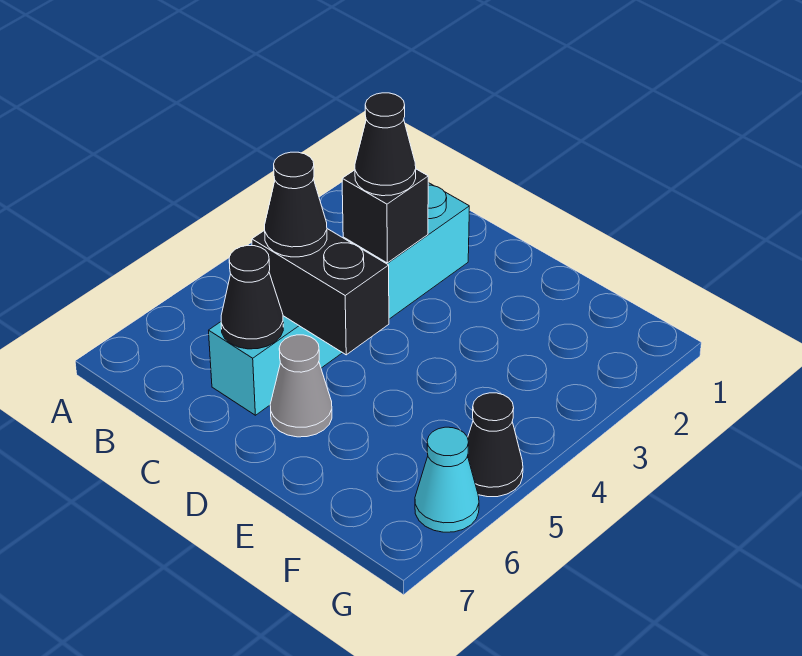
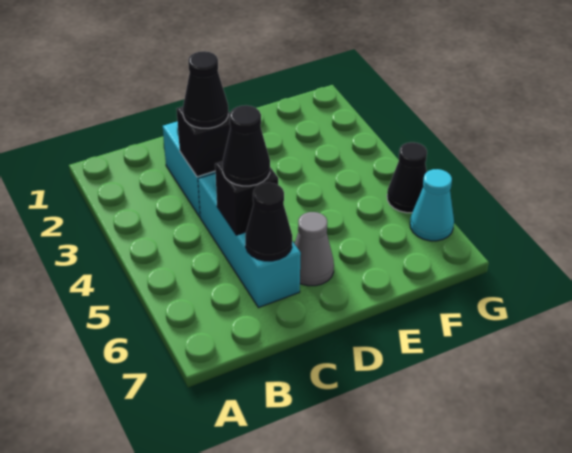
black 1x2 brick [252,229,389,355] -> black 1x1 brick [215,161,278,235]

